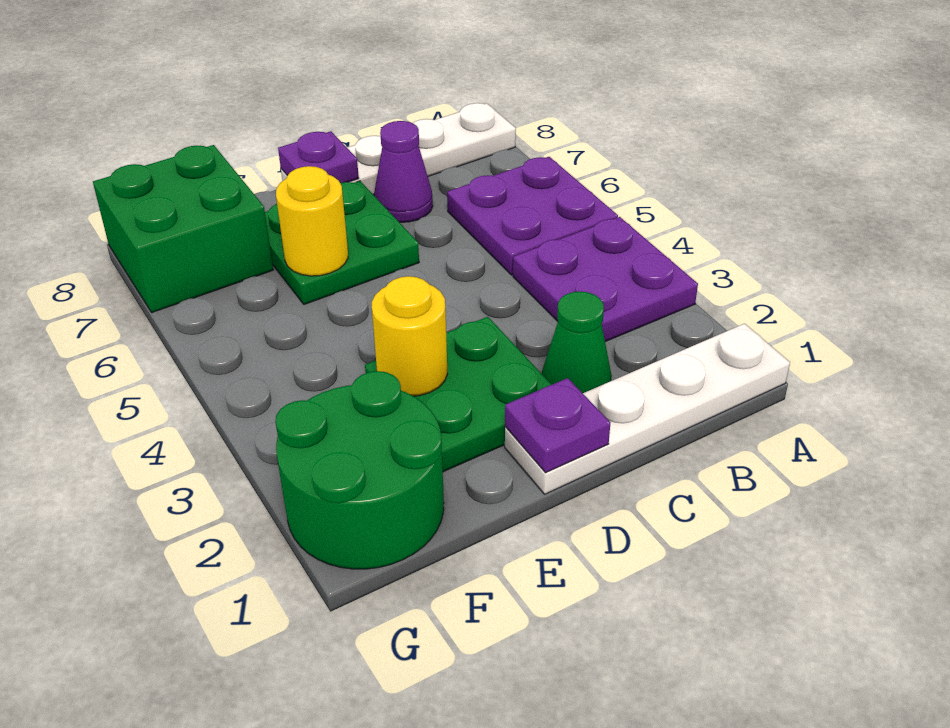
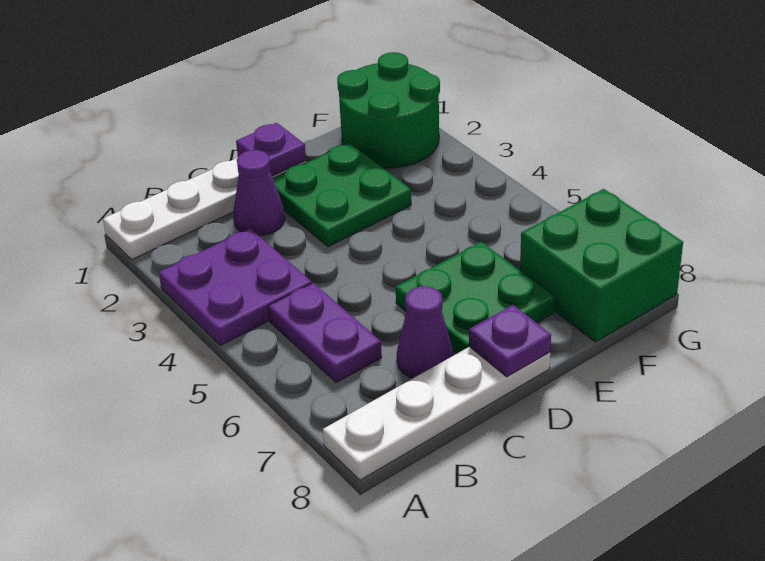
purple 2x2 plate [447,157,618,275] -> purple 1x2 plate [269,283,382,383]
green 1x1 cone [542,291,612,393] -> purple 1x1 cone [233,150,285,236]
yellow 1x1 round brick [372,276,448,396] -> none
yellow 1x1 round brick [276,166,348,276] -> none

